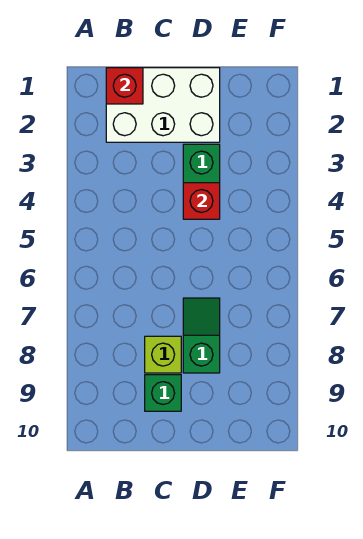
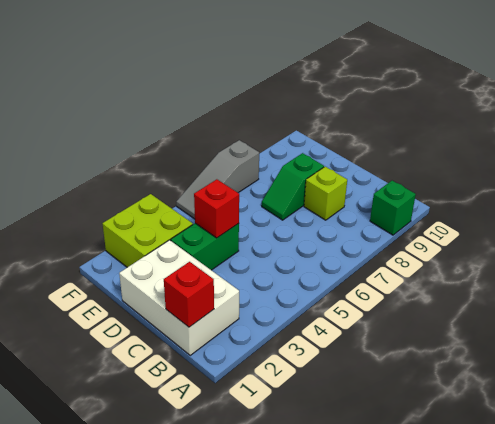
green 1x1 brick [145,375,181,411] -> green 1x1 brick moved to [370,181,416,235]
none -> lime 2x2 brick [102,194,193,267]
none -> grey 1x3 slope [176,140,259,219]

